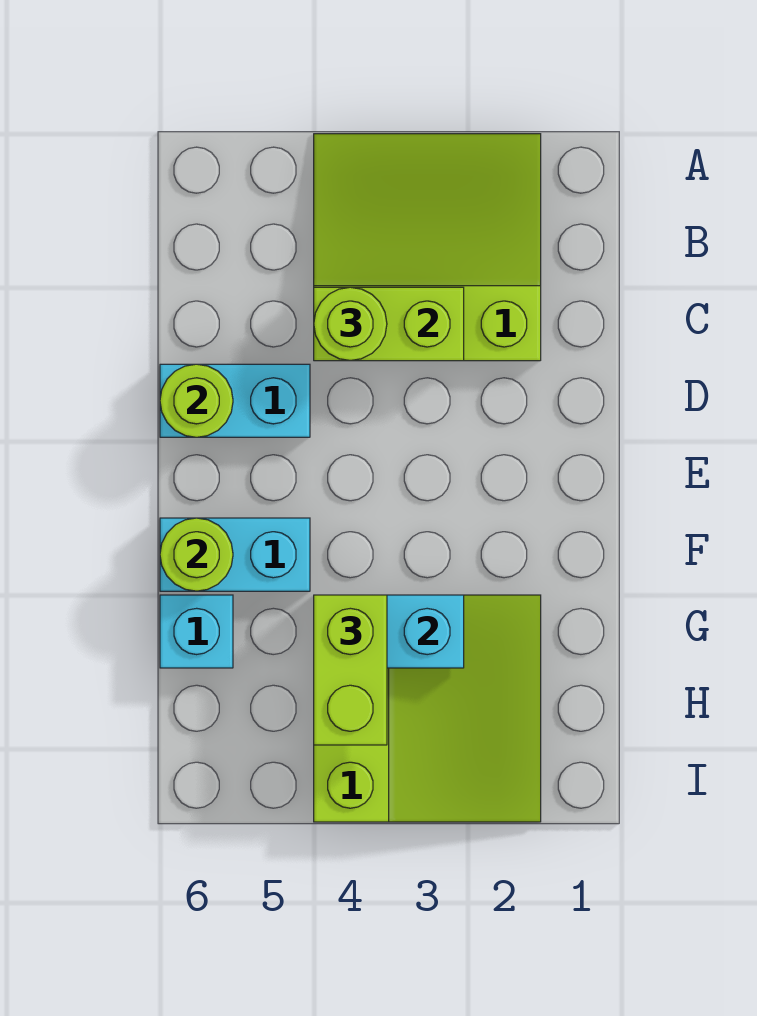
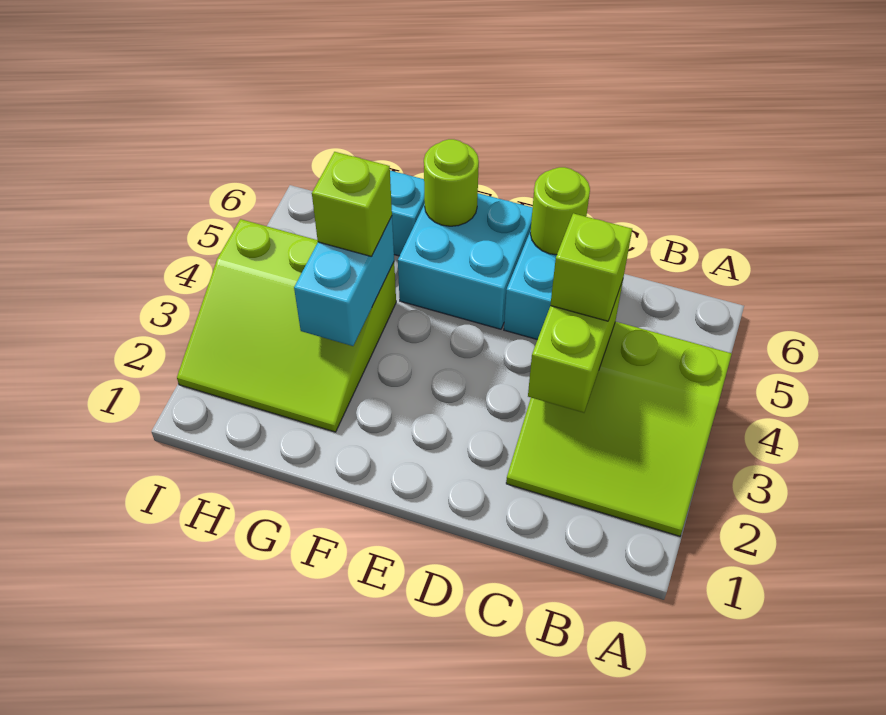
lime 3x3 slope [314,134,541,361] -> lime 3x3 slope turned to [506,322,732,536]
lime 1x1 round brick [314,287,387,361] -> lime 1x1 brick [550,213,632,321]
cyan 1x2 brick [160,518,310,591] -> cyan 2x2 brick [398,193,533,329]
lime 1x2 brick [314,595,387,745] -> lime 1x1 brick [312,152,392,257]

